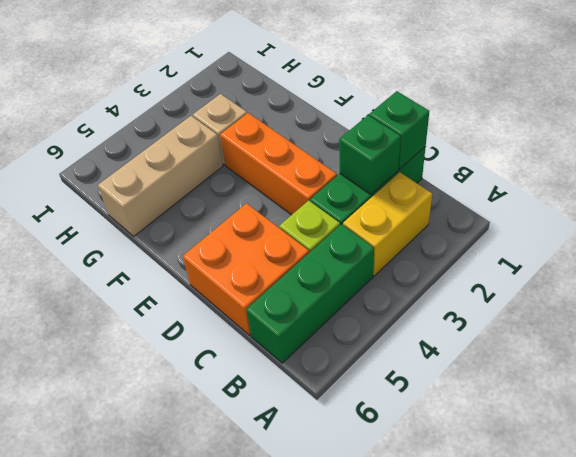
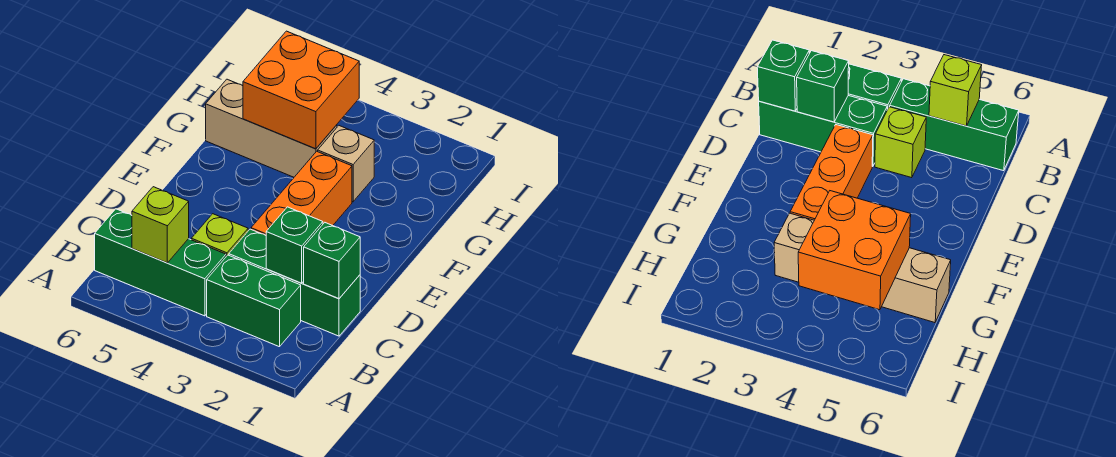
yellow 1x2 brick [343,172,432,276] -> green 1x2 brick [207,255,301,347]
none -> lime 1x1 brick [132,187,189,263]
orange 2x2 brick [183,203,309,335] -> orange 2x2 brick moved to [243,31,359,149]

